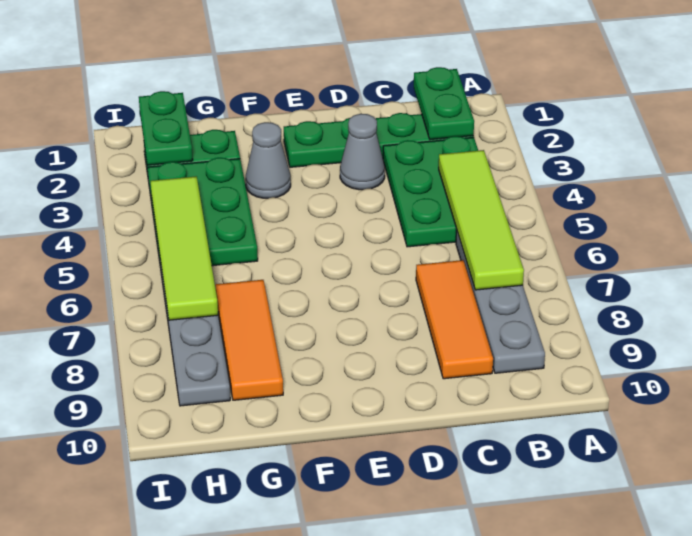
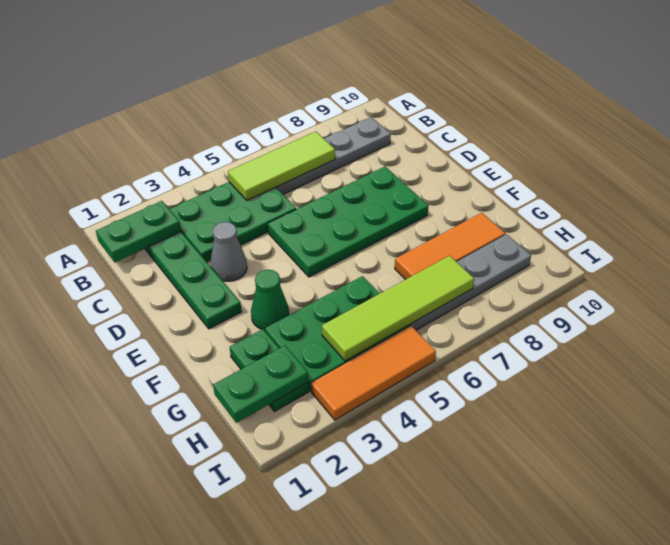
lime 1x4 tile [439,150,524,290] -> lime 1x3 tile [228,132,335,201]
orange 1x3 tile [416,260,493,379] -> orange 1x3 tile moved to [311,326,436,420]
none -> green 2x4 plate [268,167,428,277]
grey 1x1 cone [245,122,291,198] -> green 1x1 cone [251,270,289,330]

